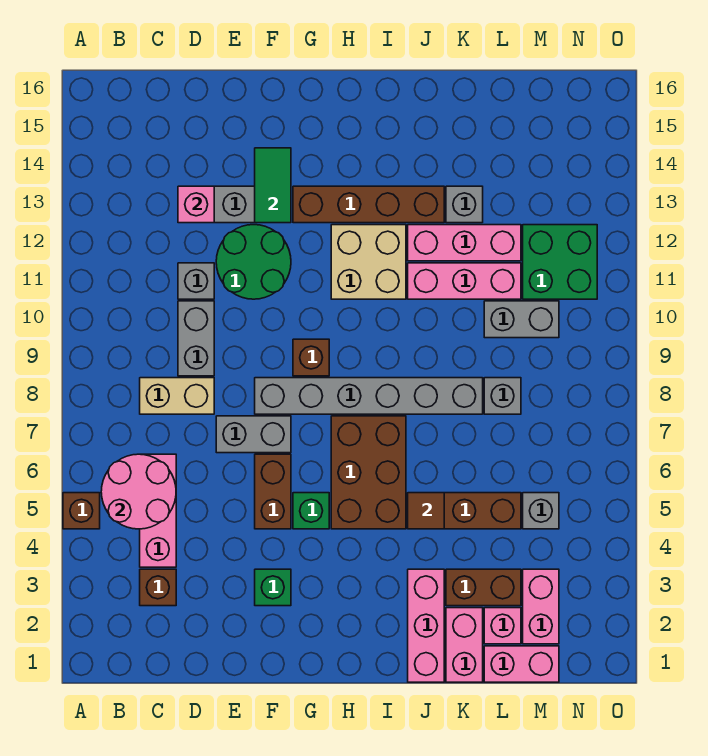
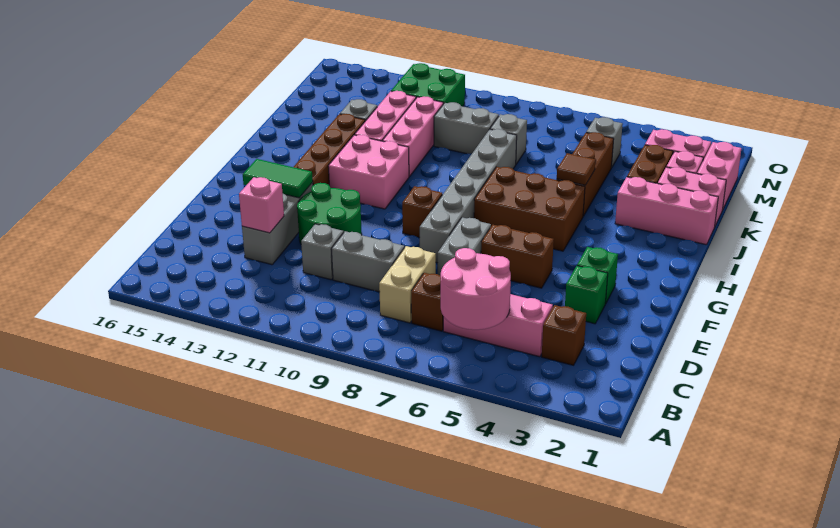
brown 1x1 brick [63,493,100,529] -> brown 1x1 brick moved to [411,273,443,331]
green 1x1 brick [293,493,329,529] -> green 1x1 brick moved to [565,266,608,324]
tan 2x2 brick [331,225,406,299] -> pink 2x2 brick [328,135,409,209]
grey 1x2 brick [484,301,559,338] -> grey 1x2 brick turned to [434,102,499,154]

